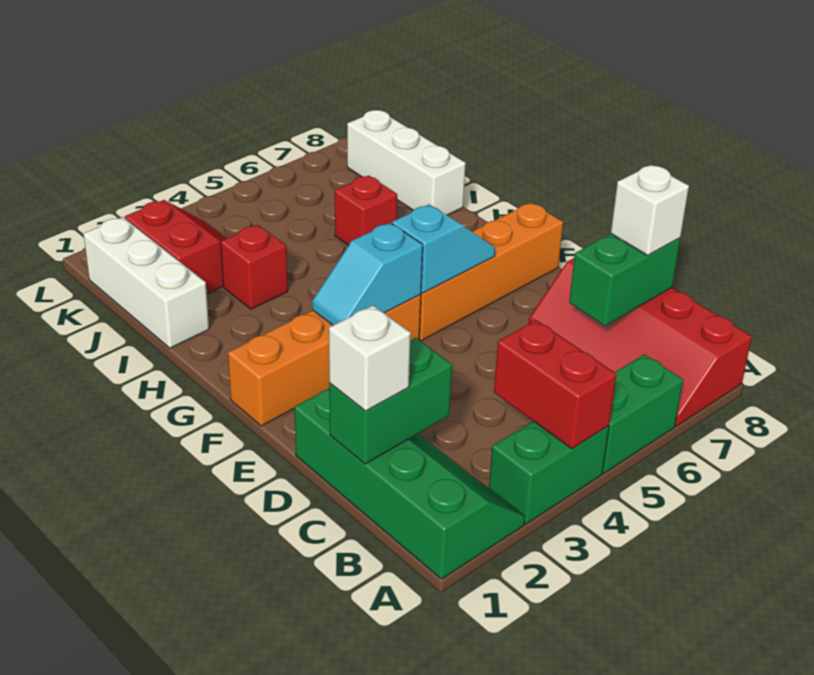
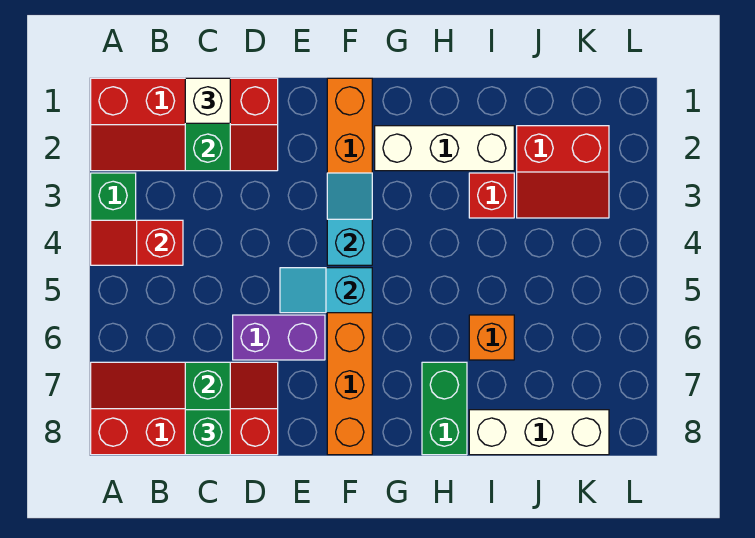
green 2x4 slope [294,389,525,579] -> red 2x4 slope [91,78,278,171]
red 1x2 brick [494,320,617,449] -> red 1x2 slope [91,220,183,265]
green 1x2 brick [603,354,683,473] -> green 1x2 brick moved to [422,362,467,455]
white 1x1 brick [611,165,689,255] -> green 1x1 brick [185,410,230,455]
none -> purple 1x2 brick [233,315,325,360]
cyan 1x2 slope [392,204,495,293] -> cyan 1x2 slope turned to [280,268,372,313]
white 1x3 brick [84,217,209,348] -> white 1x3 brick moved to [375,126,514,171]
red 1x1 brick [335,175,397,245] -> orange 1x1 brick [469,315,514,360]

